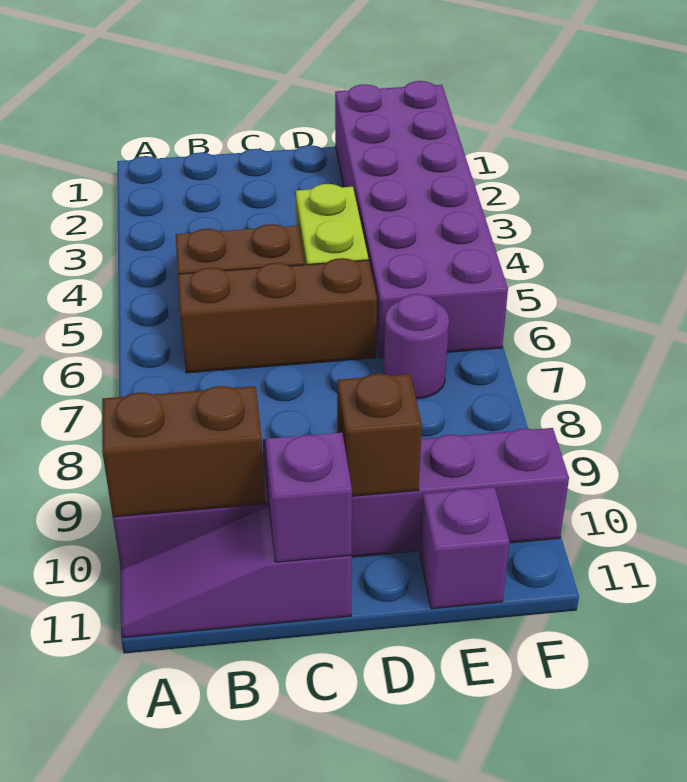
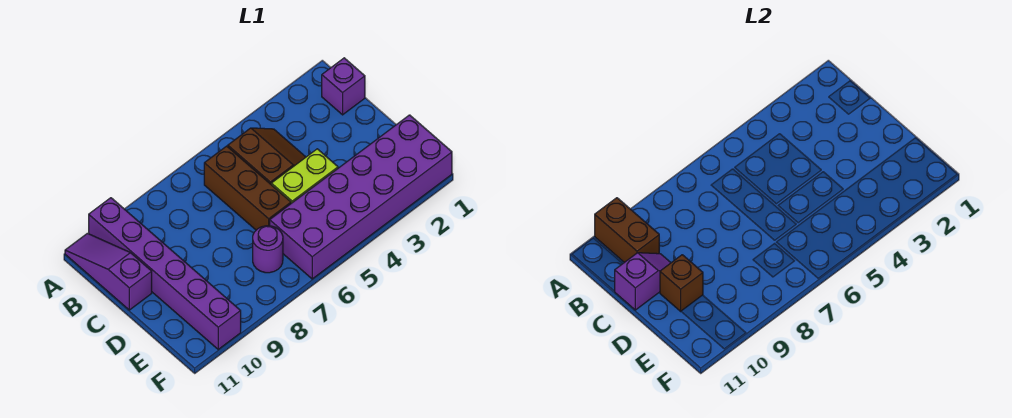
purple 1x1 brick [420,487,509,609] -> purple 1x1 brick moved to [322,58,365,115]

